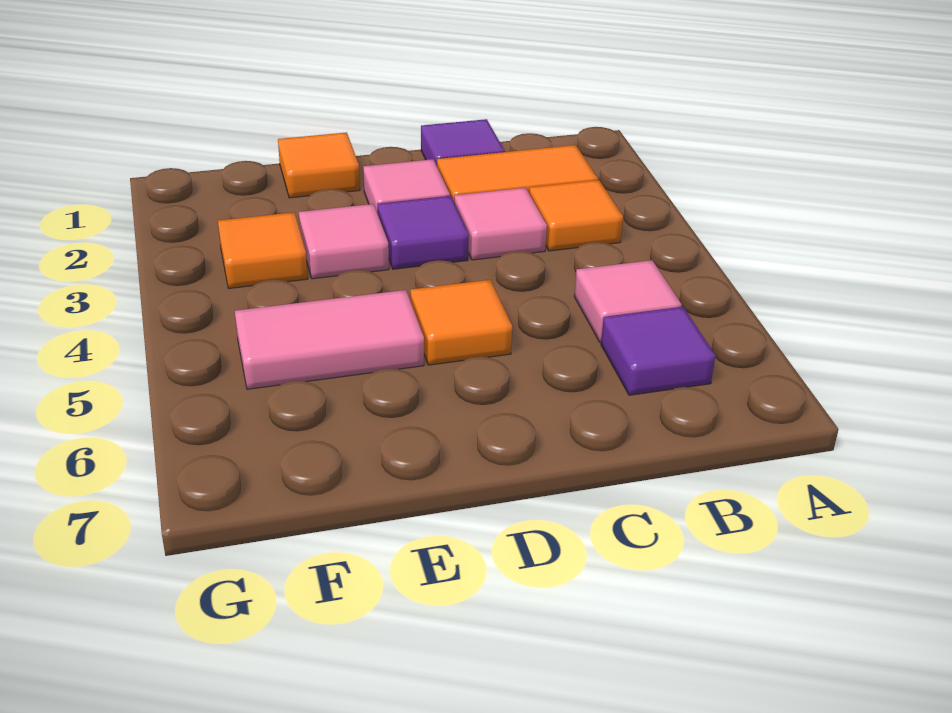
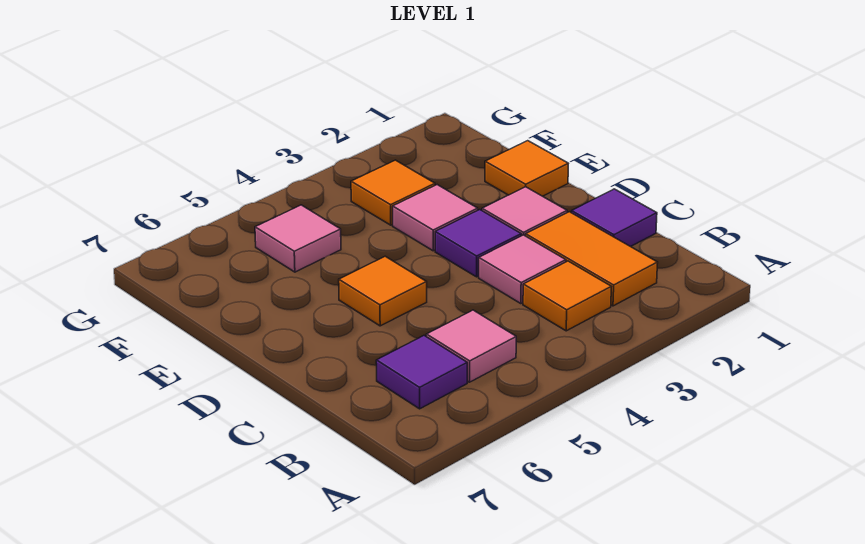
pink 1x2 tile [235,290,424,389] -> pink 1x1 tile [255,205,341,272]

